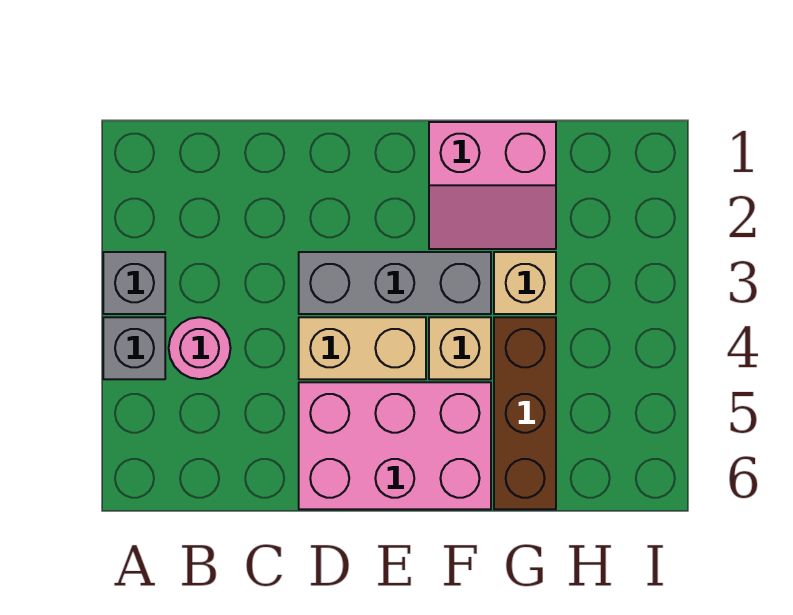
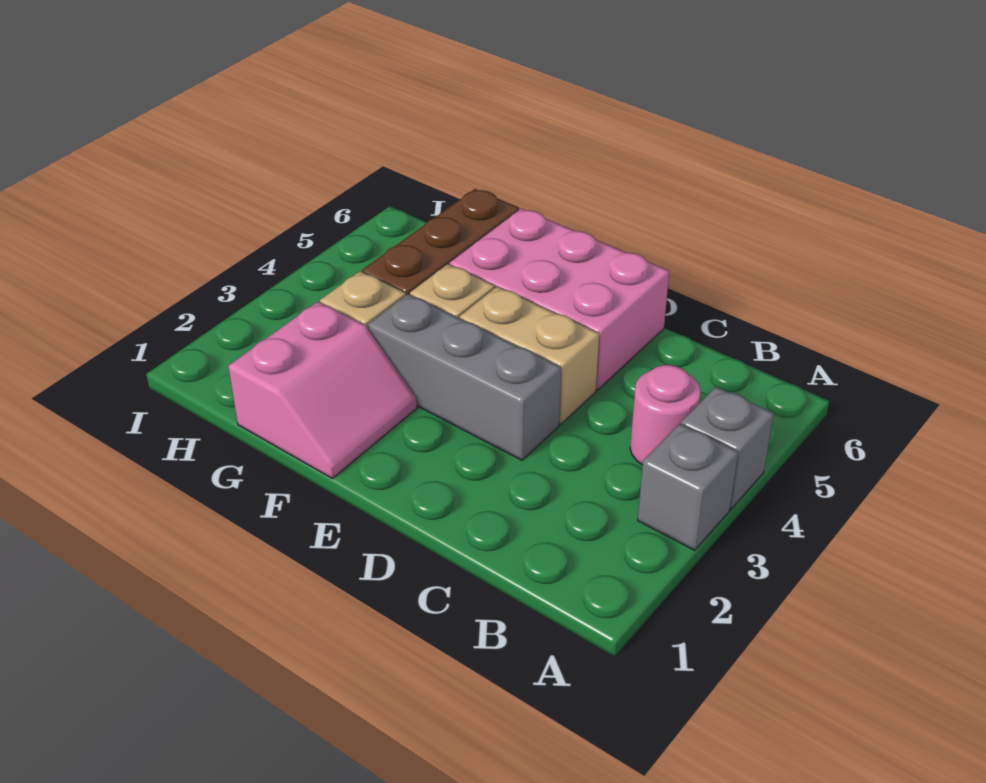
pink 2x2 slope [429,122,556,249] -> pink 2x2 slope turned to [228,302,417,478]

